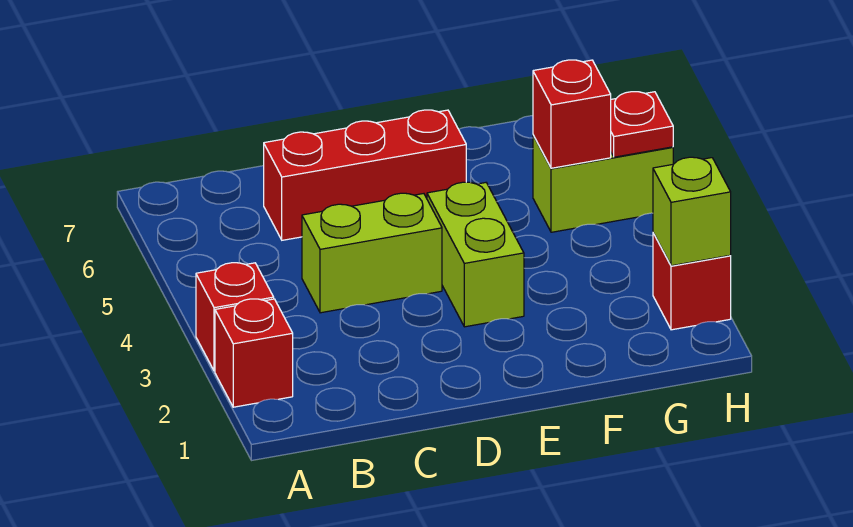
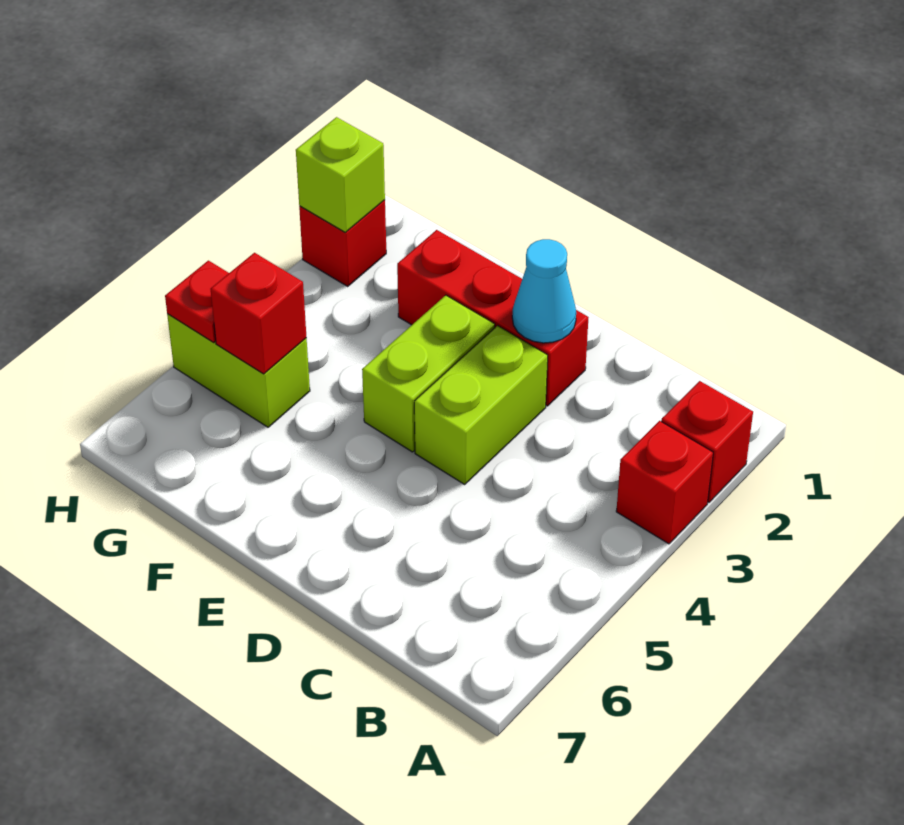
lime 1x2 brick [302,193,442,313] -> lime 1x2 brick turned to [414,326,548,484]
red 1x3 brick [264,110,466,240] -> red 1x3 brick moved to [397,230,589,406]
none -> cyan 1x1 cone [512,239,576,343]

